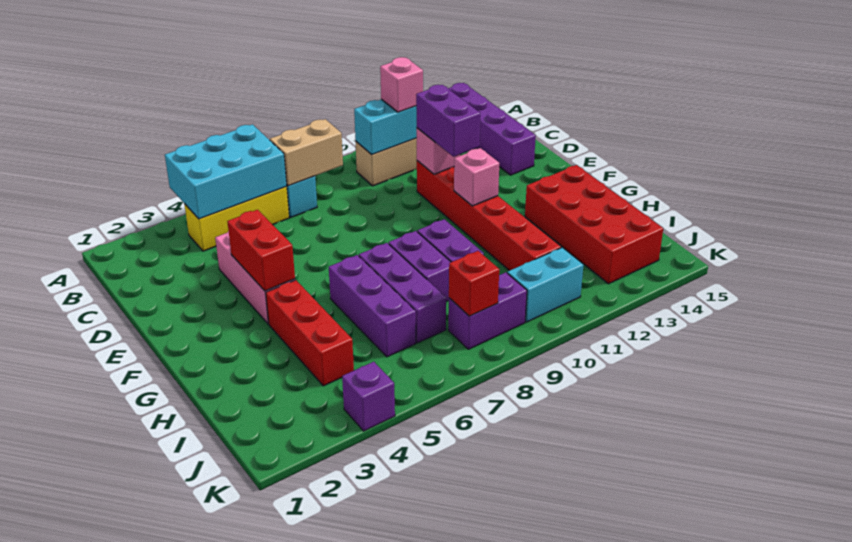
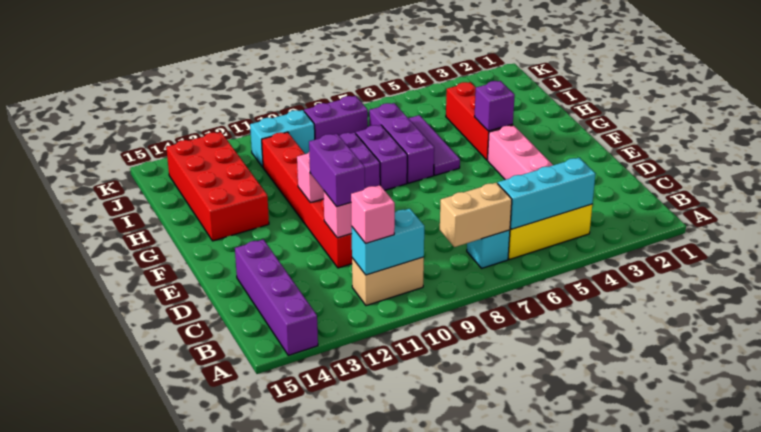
cyan 2x3 brick [165,124,287,219] -> cyan 1x3 brick [498,158,595,229]
red 1x2 brick [227,210,295,291] -> none
purple 1x3 brick [329,255,416,357] -> purple 1x3 tile [408,115,460,175]
red 1x1 brick [449,251,499,316] -> none
purple 1x1 brick [342,362,395,431] -> purple 1x1 brick moved to [474,81,515,131]

